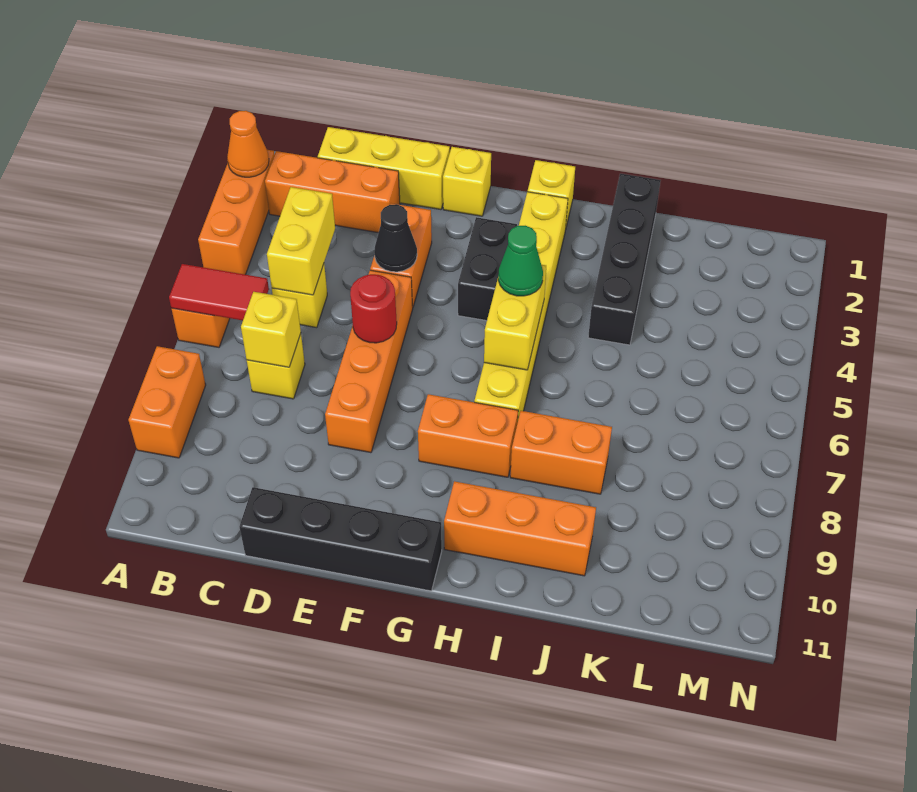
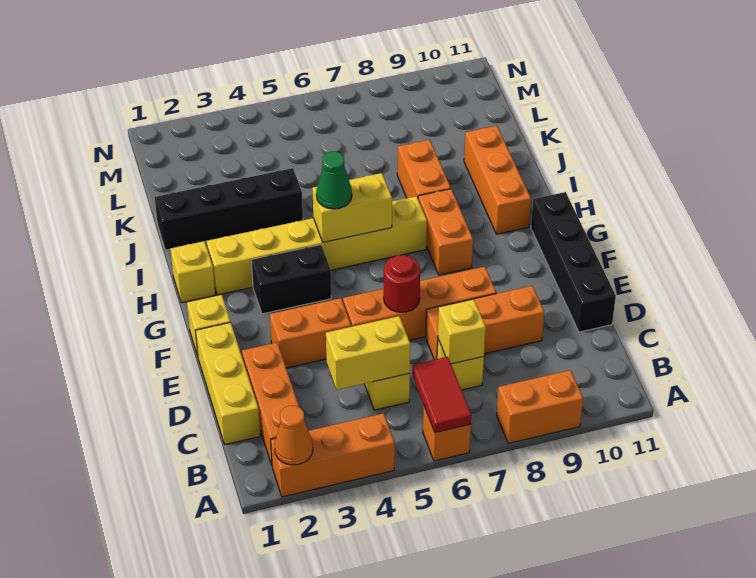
none -> orange 1x3 brick [426,286,544,360]
black 1x1 cone [374,204,417,272] -> none

